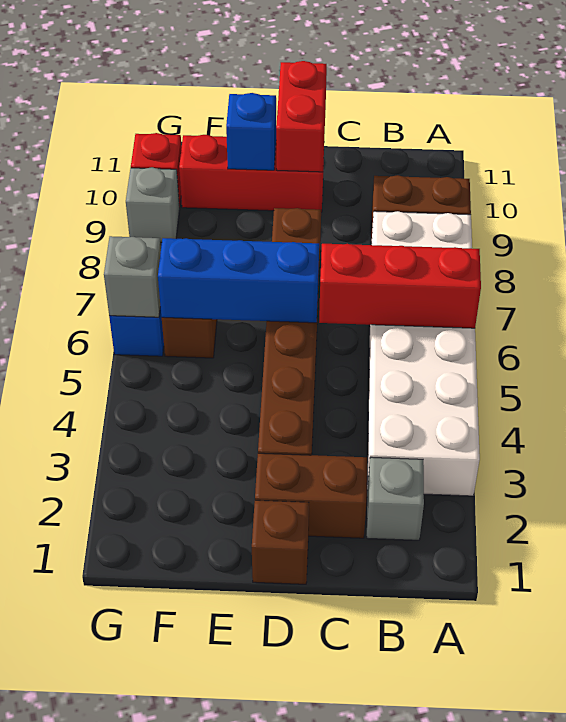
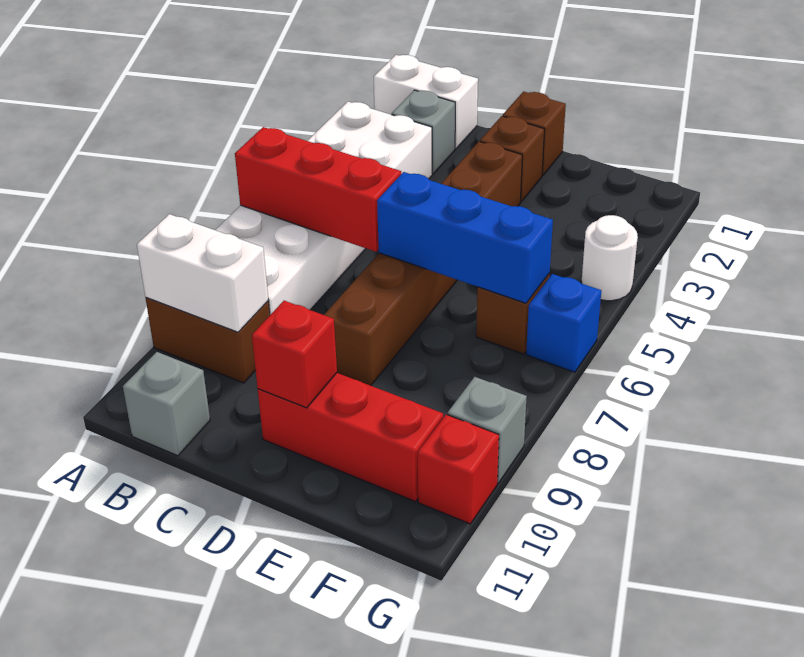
none -> white 1x2 brick [374,55,478,149]
none -> white 1x2 brick [137,214,268,332]
brown 1x2 brick [255,453,367,538] -> brown 1x1 brick [480,116,544,202]
red 1x2 brick [276,61,327,172] -> red 1x1 brick [252,301,337,408]
blue 1x1 brick [226,93,276,170] -> none
none -> white 1x1 round brick [582,215,638,301]
grey 1x1 brick [104,236,161,317] -> grey 1x1 brick moved to [123,352,210,456]

